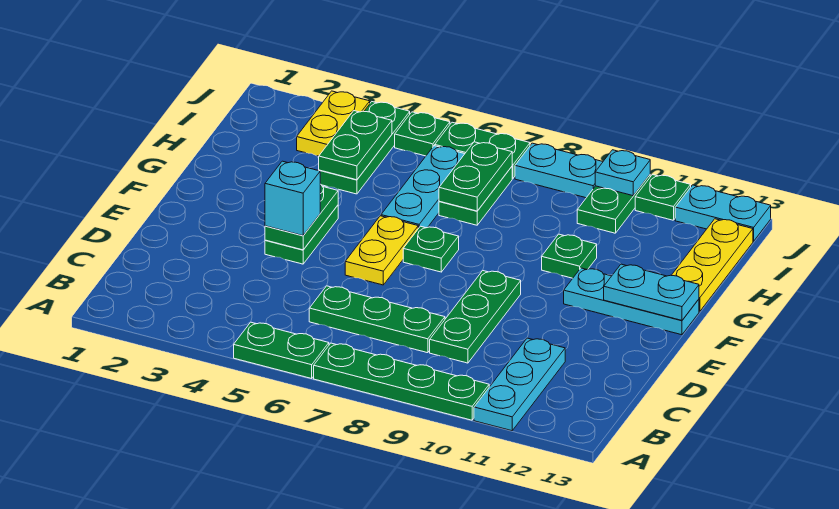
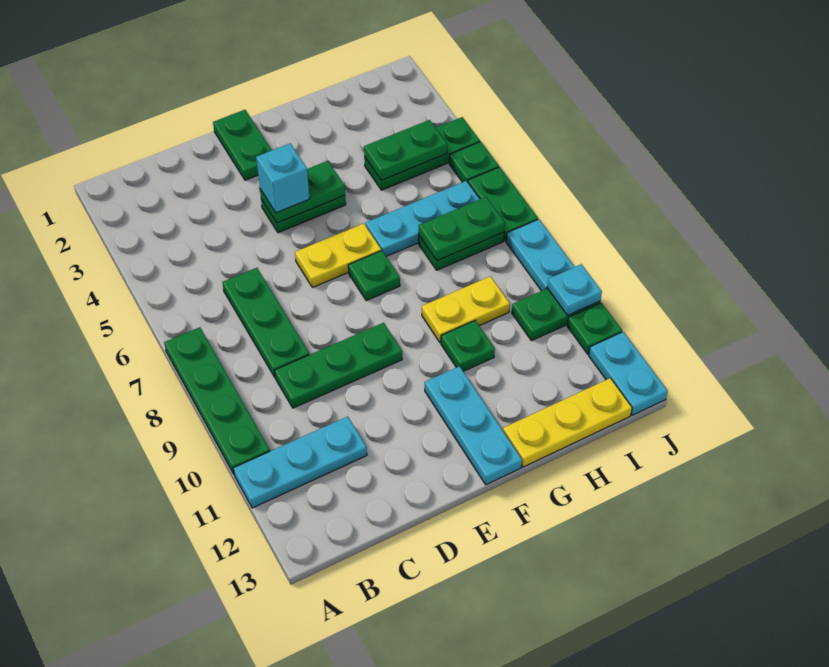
green 1x2 plate [234,322,329,378] -> green 1x2 plate moved to [213,110,272,180]
cyan 1x2 plate [604,264,699,320] -> none
yellow 1x2 plate [297,91,370,156] -> yellow 1x2 plate moved to [422,276,510,343]

